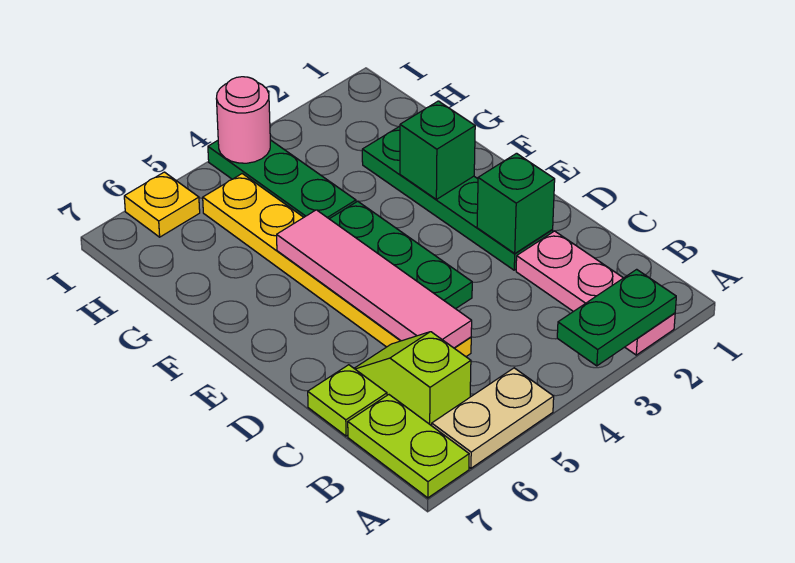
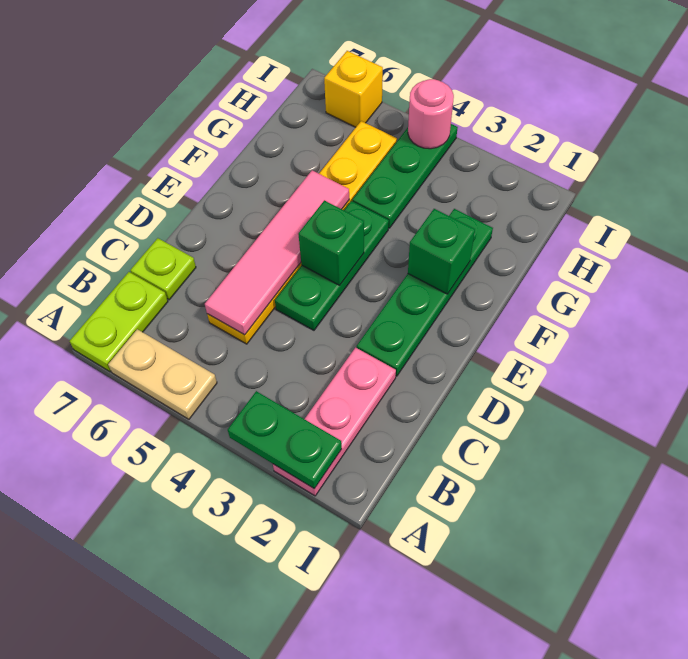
lime 1x2 slope [354,332,471,426] -> none
green 1x1 brick [477,153,555,253] -> green 1x1 brick moved to [298,200,364,285]
yellow 1x1 plate [124,172,200,237] -> yellow 1x1 brick [324,51,383,127]

